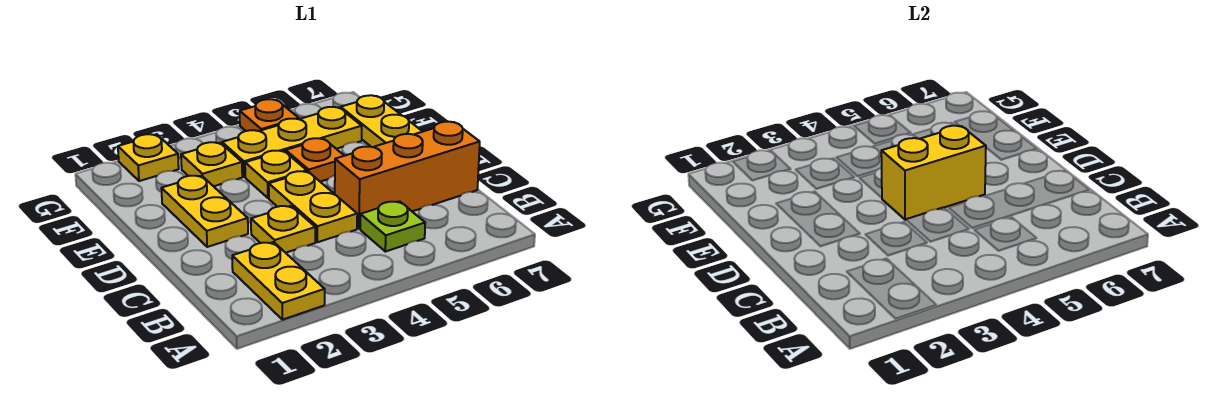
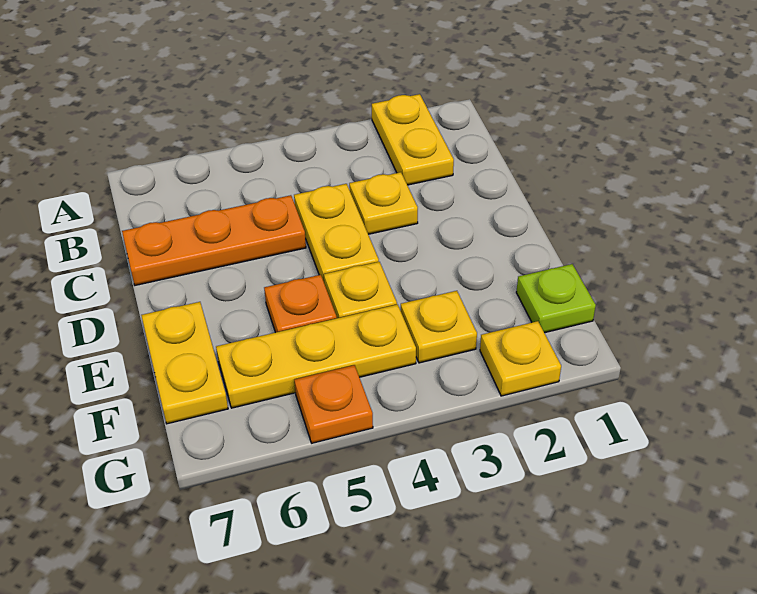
lime 1x1 plate [360,201,425,252] -> lime 1x1 plate moved to [516,264,596,333]
orange 1x3 brick [335,122,480,229] -> orange 1x3 plate [122,195,306,285]
yellow 1x2 plate [161,176,248,247] -> none
yellow 1x2 brick [881,126,986,220] -> none

